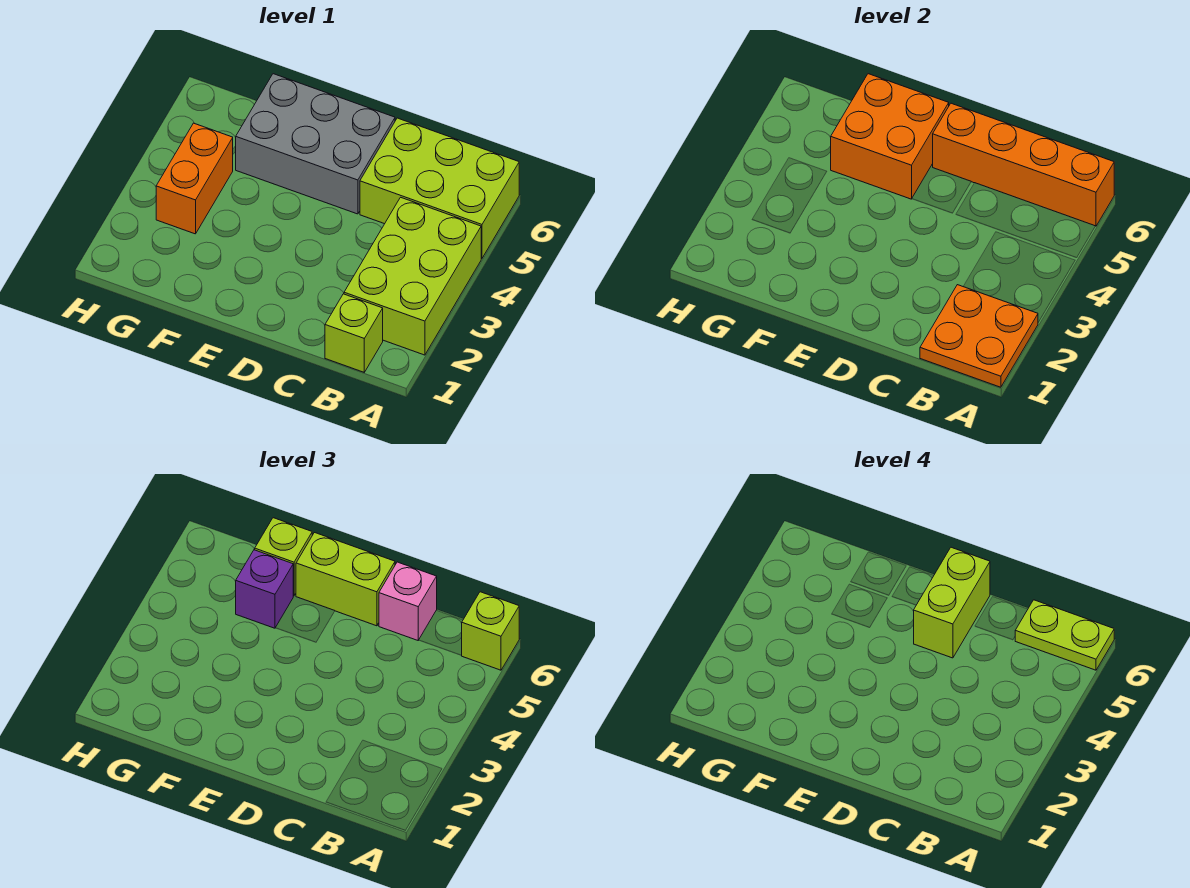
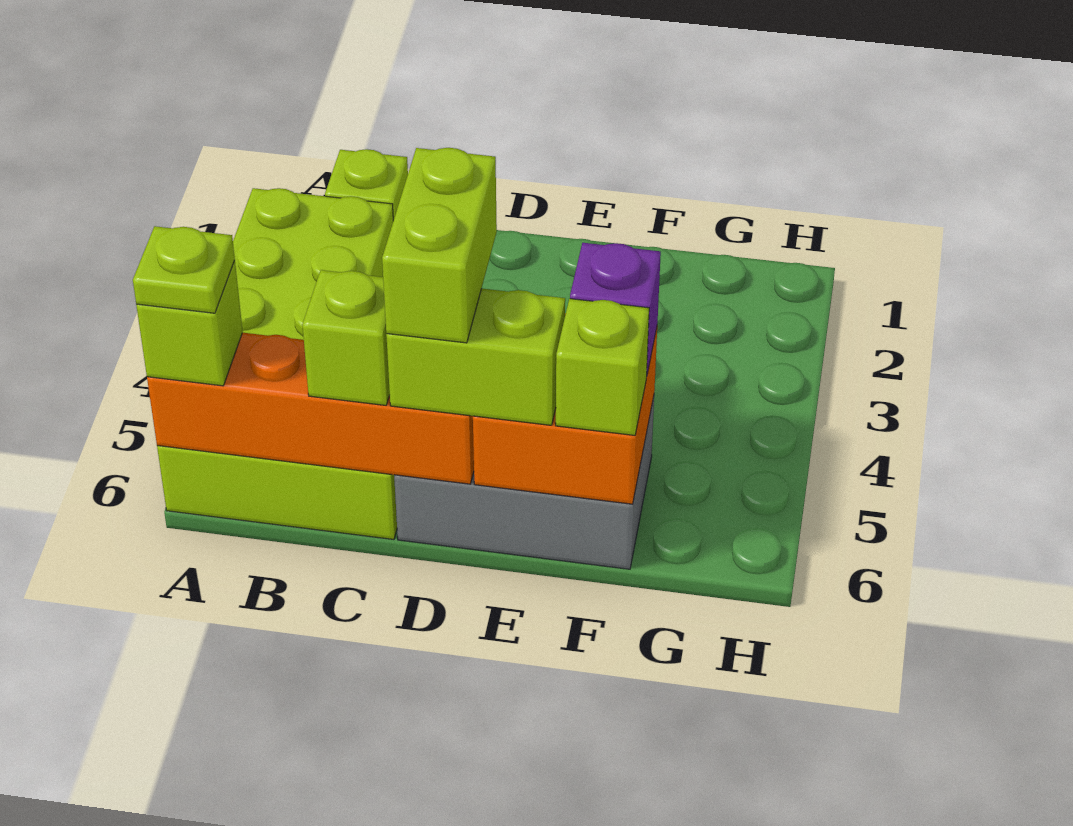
orange 2x2 plate [920,285,1038,387] -> none
lime 1x2 plate [1015,600,1114,670] -> lime 1x1 plate [133,226,235,313]
pink 1x1 brick [379,562,437,640] -> lime 1x1 brick [302,270,390,405]
orange 1x2 brick [156,123,233,234] -> none

